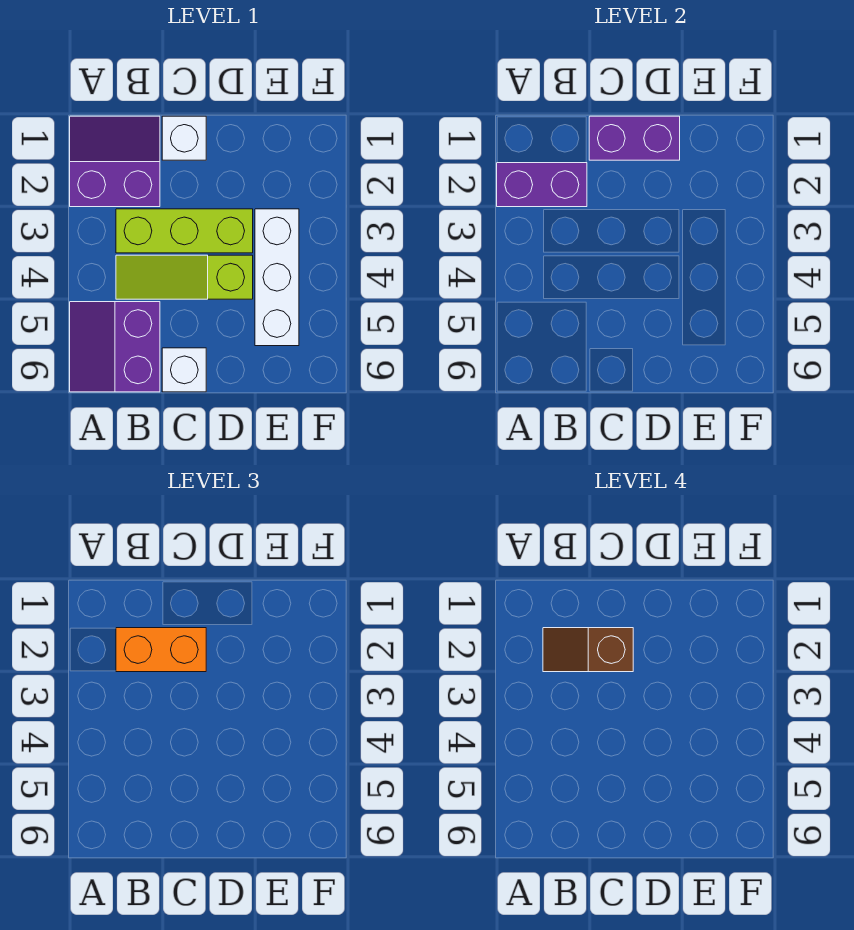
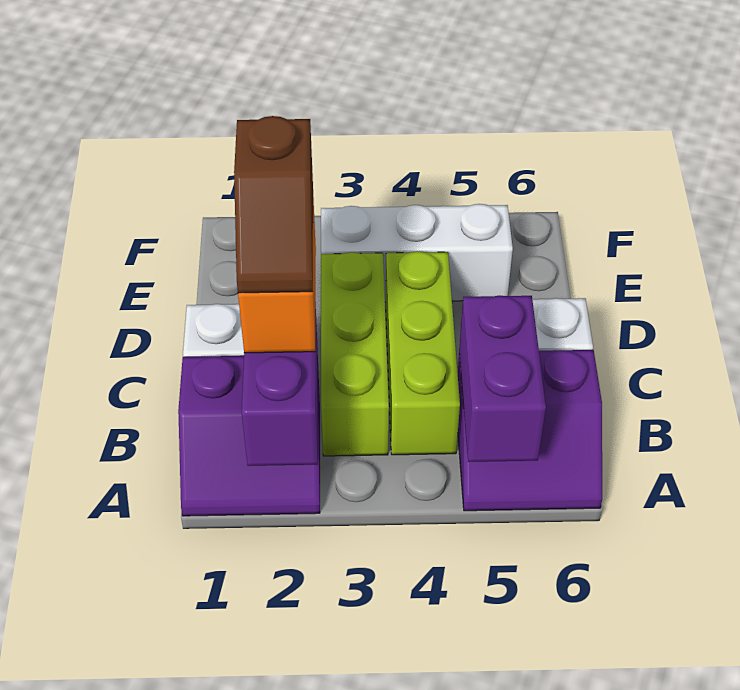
purple 2x2 slope [70,116,160,207] -> purple 2x2 slope turned to [178,356,320,516]
lime 1x3 slope [116,255,253,299] -> lime 1x3 brick [386,251,460,455]
purple 1x2 brick [589,116,680,160] -> purple 1x2 brick moved to [459,295,546,462]

